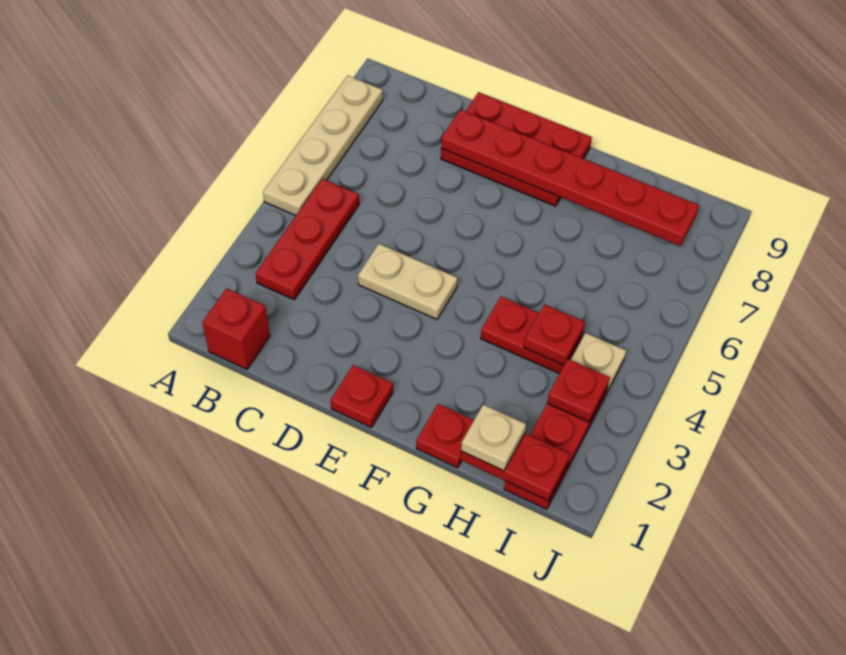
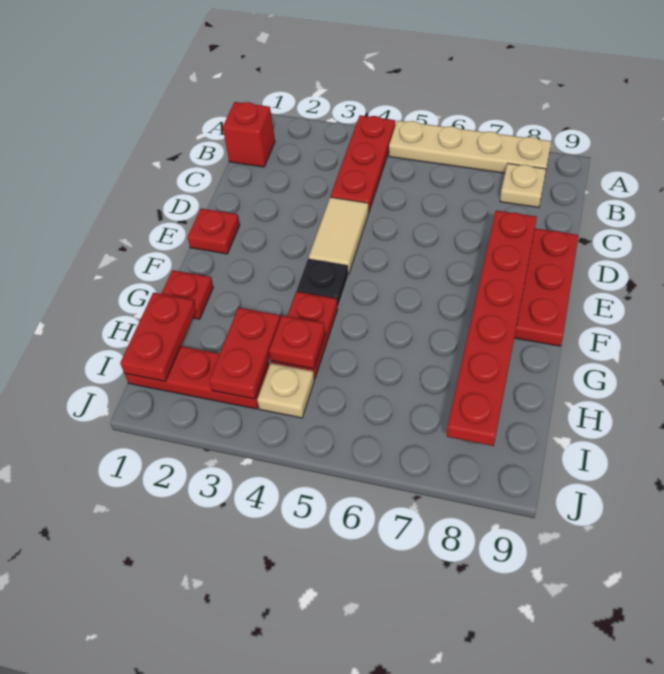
red 1x3 plate [256,179,359,300] -> red 1x3 plate turned to [331,116,395,212]
tan 1x2 plate [358,244,457,319] -> tan 1x2 tile [309,197,369,274]
none -> black 1x1 plate [297,259,348,307]
tan 1x1 plate [461,405,526,471] -> tan 1x1 plate moved to [500,164,546,208]
red 1x1 plate [547,359,610,422] -> red 1x2 plate [209,308,280,399]

